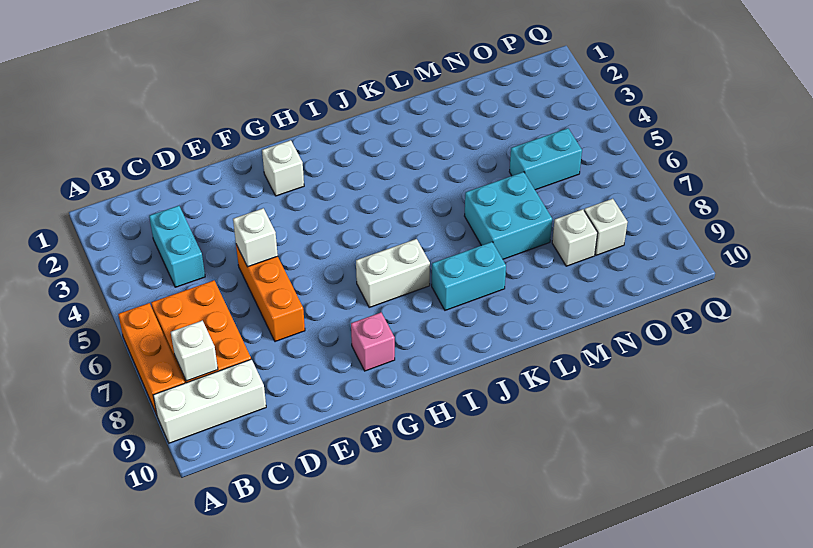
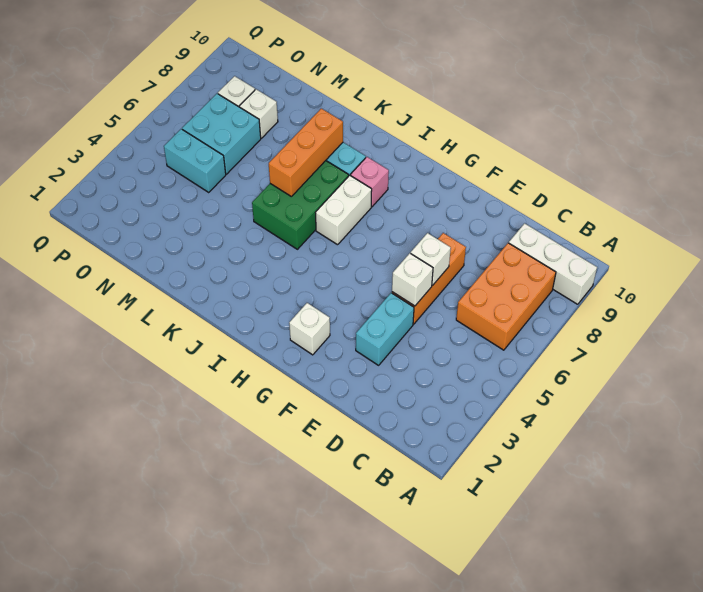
orange 1x3 brick [118,303,185,414] -> orange 1x3 brick moved to [269,109,343,196]
white 1x1 brick [171,321,218,381] -> white 1x1 brick moved to [411,233,451,285]
cyan 1x2 brick [149,206,205,287] -> cyan 1x2 brick moved to [356,293,414,365]
pink 1x1 brick [351,313,395,371] -> pink 1x1 brick moved to [351,157,389,207]
white 1x2 brick [356,239,430,307] -> white 1x2 brick turned to [315,175,372,245]
none -> green 2x3 brick [252,161,349,249]
cyan 2x2 brick [465,172,552,259] -> cyan 2x2 brick moved to [182,94,261,174]

